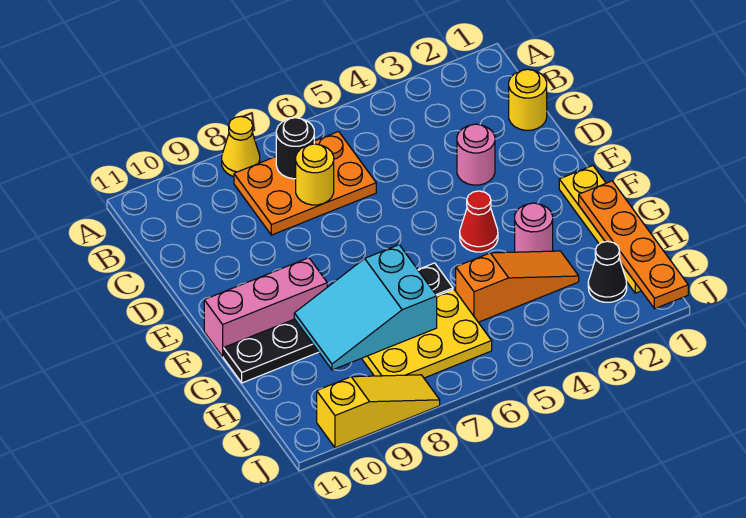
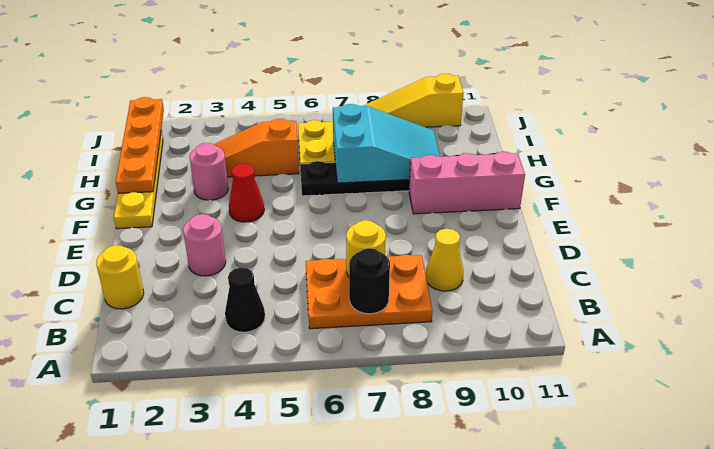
yellow 1x1 cone [222,117,260,176] -> yellow 1x1 cone moved to [426,229,463,291]
black 1x1 cone [588,241,627,302] -> black 1x1 cone moved to [225,267,265,332]

